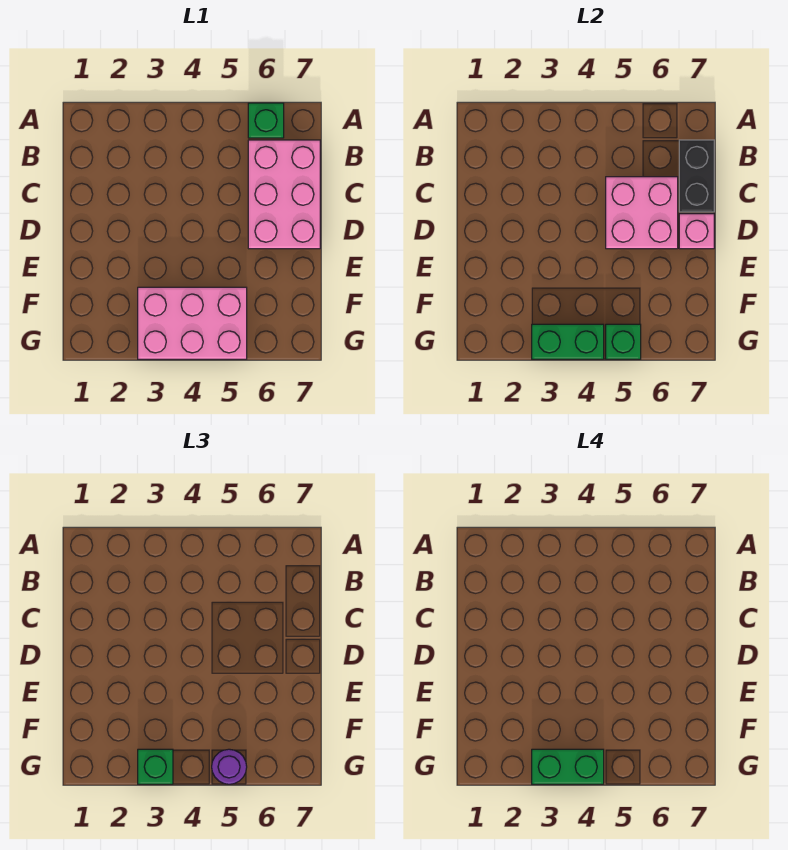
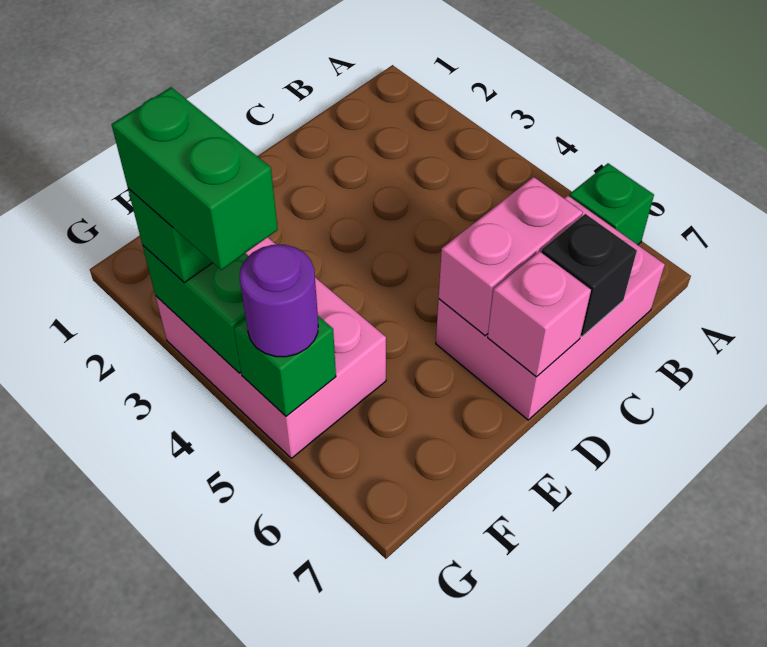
black 1x2 brick [679,140,714,212] -> black 1x1 brick [541,214,637,337]
pink 2x2 brick [606,177,678,249] -> pink 1x2 brick [439,177,583,336]

